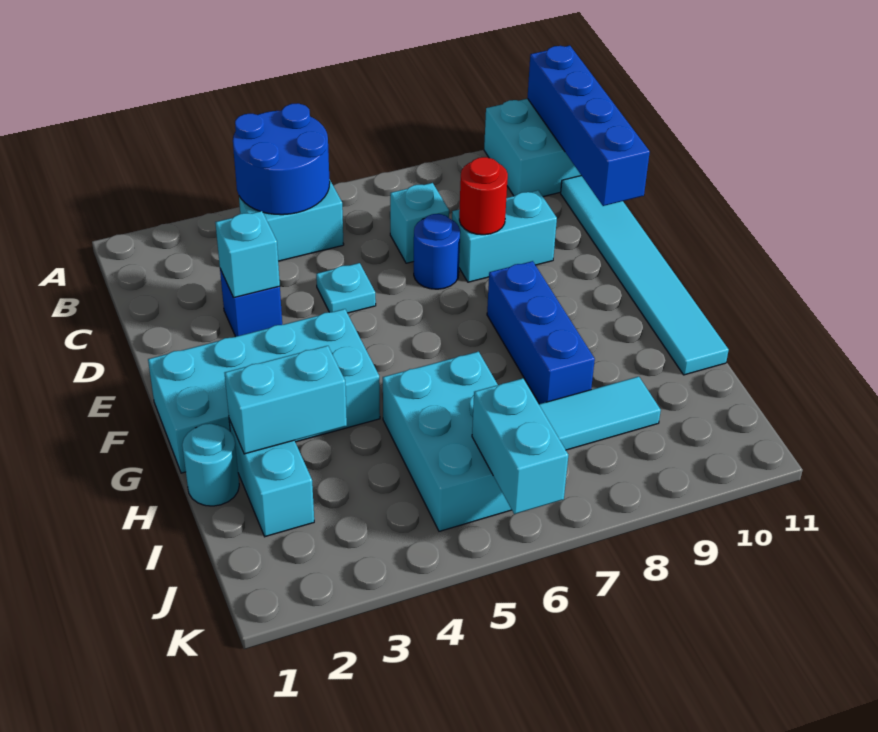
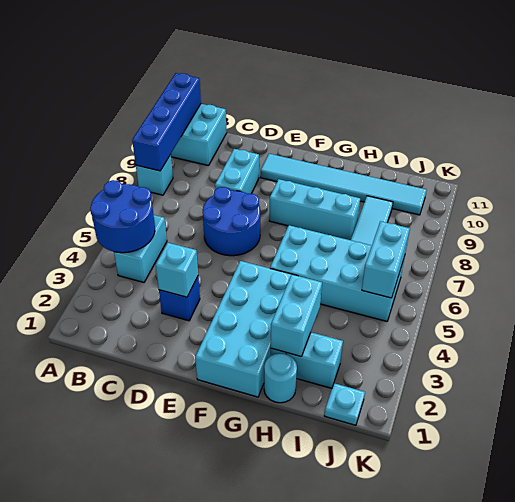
blue 1x4 brick [527,46,650,206] -> blue 1x4 brick turned to [132,73,201,171]
cyan 1x1 brick [390,183,449,263] -> cyan 1x1 brick moved to [136,154,173,195]
cyan 1x6 tile [561,176,729,375] -> cyan 1x6 tile moved to [261,154,426,215]
cyan 1x1 plate [316,263,376,313] -> cyan 1x1 plate moved to [325,383,365,425]
blue 1x1 round brick [414,214,460,289] -> blue 2x2 round brick [203,187,260,256]
red 1x1 round brick [459,157,508,235] -> none
blue 1x3 brick [487,261,595,404] -> cyan 1x3 brick [269,179,360,240]
cyan 2x3 brick [383,352,512,531] -> cyan 2x4 brick [270,225,405,321]
cyan 1x2 brick [472,378,568,514] -> cyan 1x2 brick turned to [362,221,410,298]

